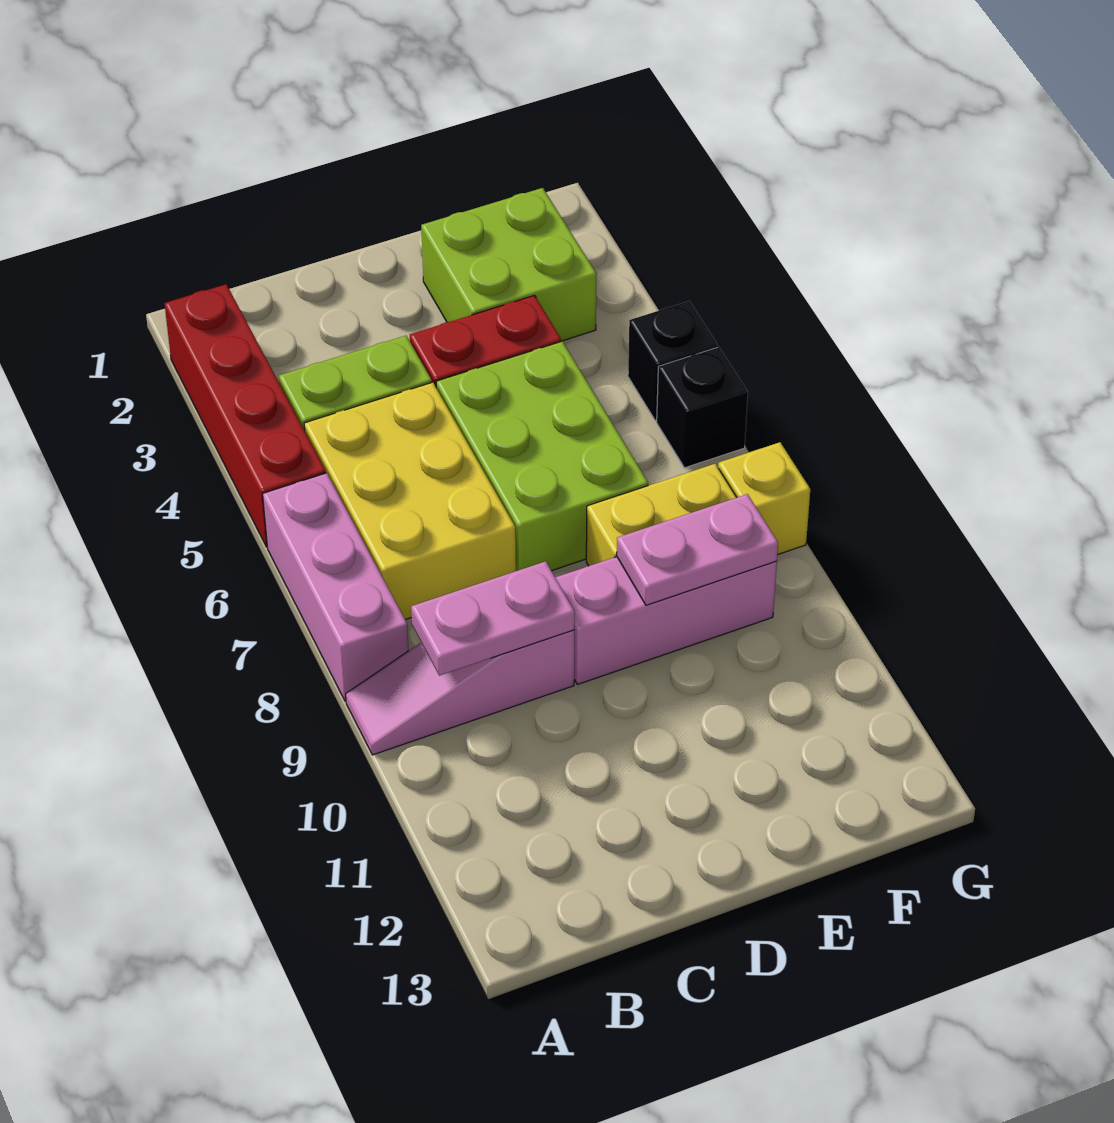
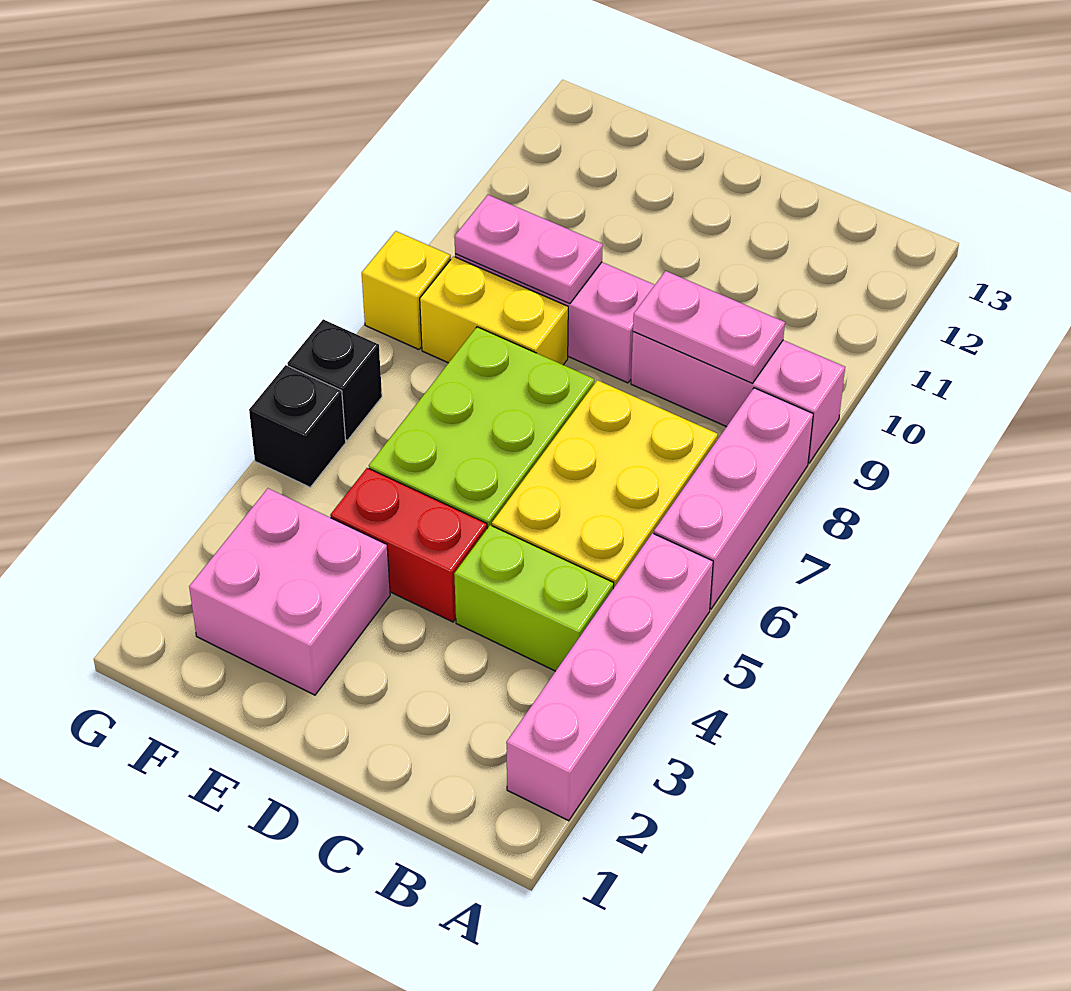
red 1x4 brick [165,284,326,547] -> pink 1x4 brick [506,533,713,821]
pink 1x3 slope [346,630,574,755] -> pink 1x3 brick [631,332,845,463]
lime 2x2 brick [421,188,597,341] -> pink 2x2 brick [189,488,390,695]

